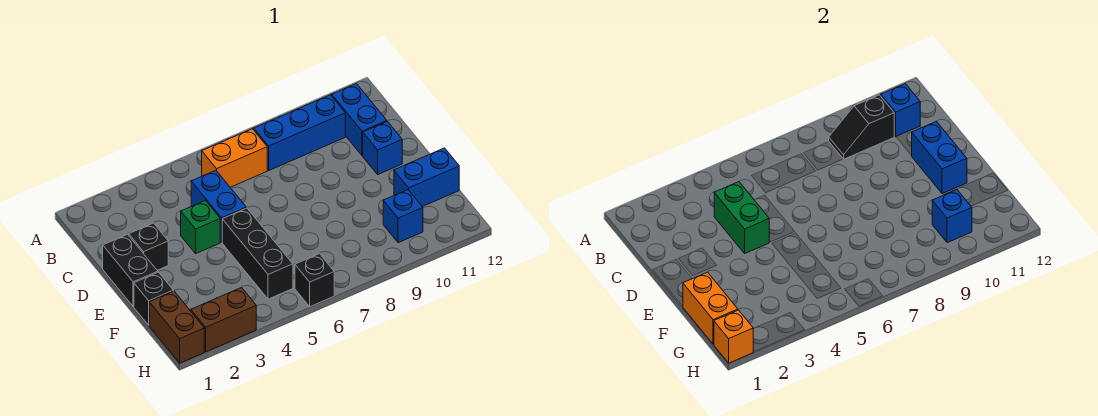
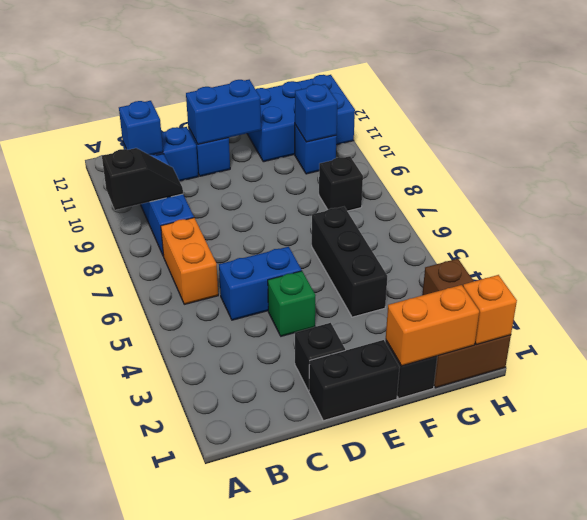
black 1x2 slope [829,95,894,159] -> black 1x2 slope turned to [102,148,183,210]
green 1x2 brick [714,182,769,253] -> none
black 1x3 brick [222,208,293,299] -> black 1x3 brick turned to [312,207,387,317]
blue 1x2 brick [394,148,459,207] -> blue 2x3 brick [247,75,355,162]
black 1x1 brick [295,254,334,307] -> black 1x1 brick moved to [319,156,363,211]

